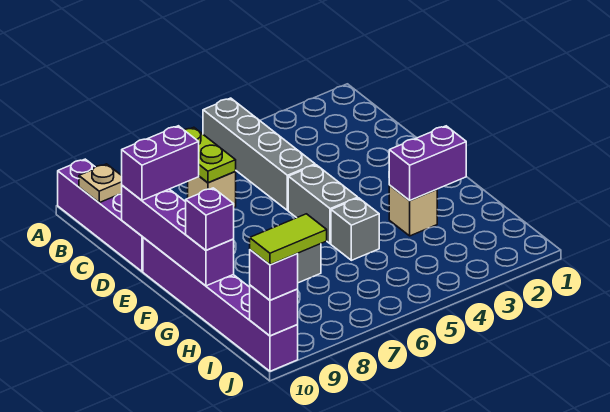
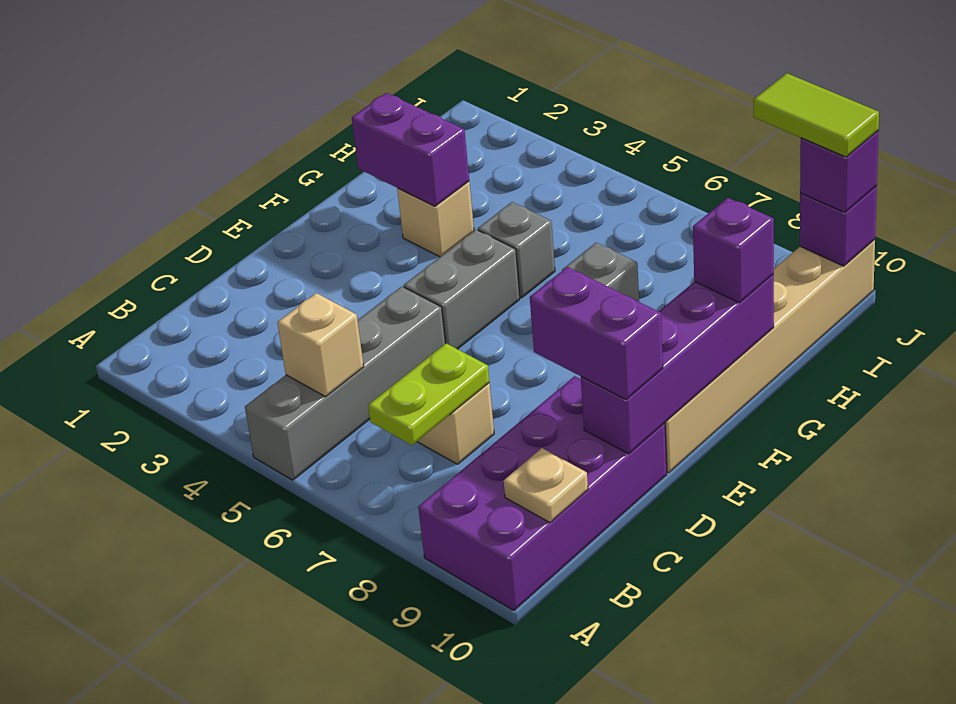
purple 1x4 brick [58,159,143,271] -> purple 2x4 brick [418,376,667,610]
none -> tan 1x1 brick [277,293,364,397]
purple 1x6 brick [143,237,298,371] -> tan 1x6 brick [665,239,875,473]

